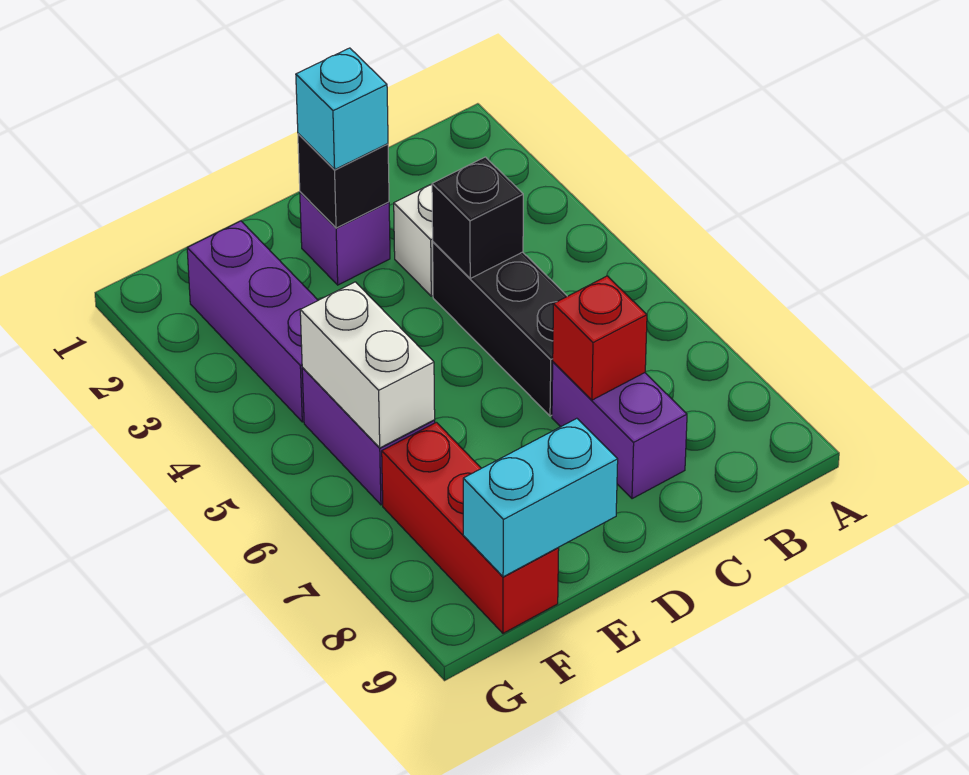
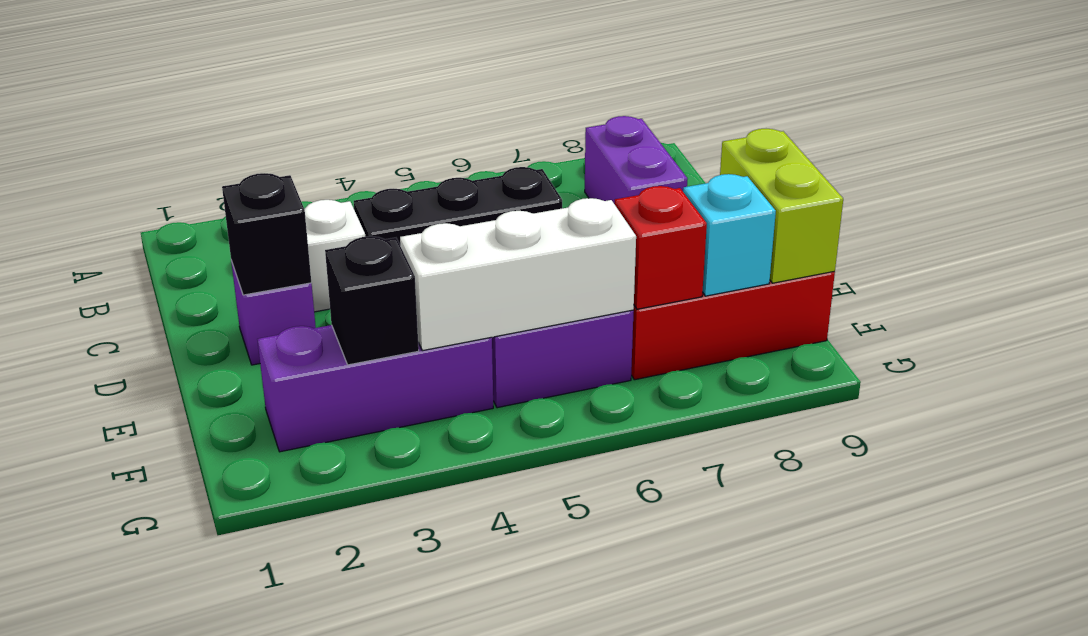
black 1x1 brick [432,157,523,278] -> black 1x1 brick moved to [325,236,419,365]
purple 1x2 brick [552,362,687,499] -> purple 1x2 brick turned to [585,116,688,204]
red 1x1 brick [553,276,647,400] -> red 1x1 brick moved to [615,186,707,309]
cyan 1x1 brick [296,48,388,169] -> cyan 1x1 brick moved to [683,174,776,296]
cyan 1x2 brick [463,418,618,577] -> lime 1x2 brick [720,129,843,283]
white 1x2 brick [300,282,435,448] -> white 1x3 brick [400,198,636,351]

